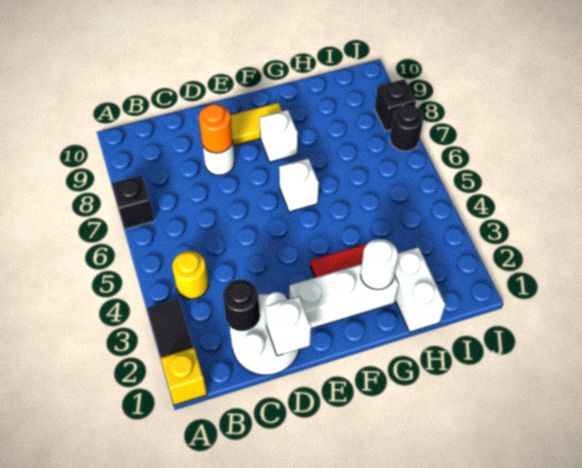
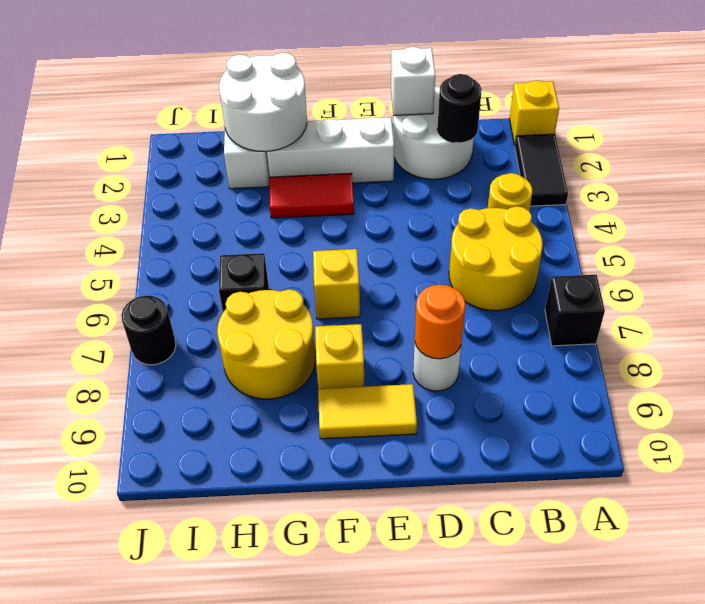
none -> yellow 2x2 round brick [449,206,543,311]
white 1x1 brick [279,159,319,212] -> yellow 1x1 brick [313,249,360,319]
white 1x1 brick [260,110,298,162] -> yellow 1x1 brick [315,324,365,389]
white 1x1 round brick [361,239,398,290] -> white 2x2 round brick [219,53,307,151]
none -> yellow 2x2 round brick [217,289,315,399]
black 1x1 brick [375,79,416,131] -> black 1x1 brick moved to [219,253,269,312]

